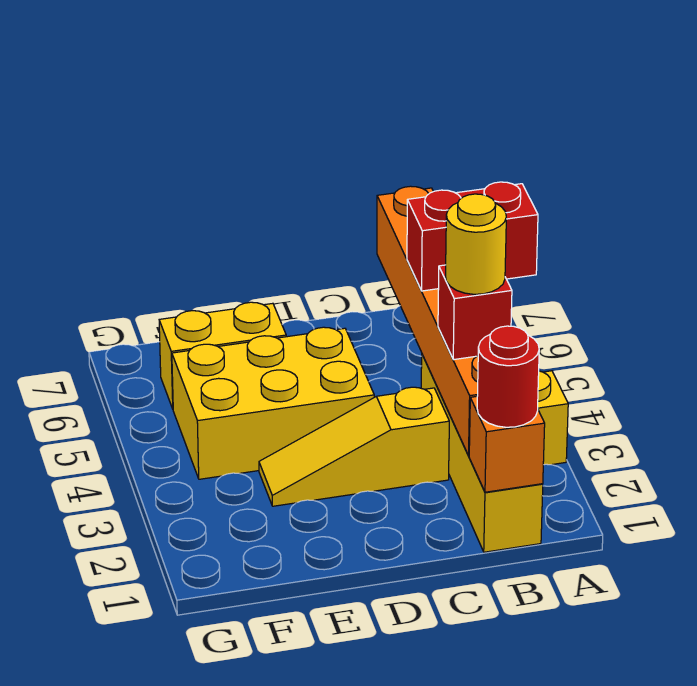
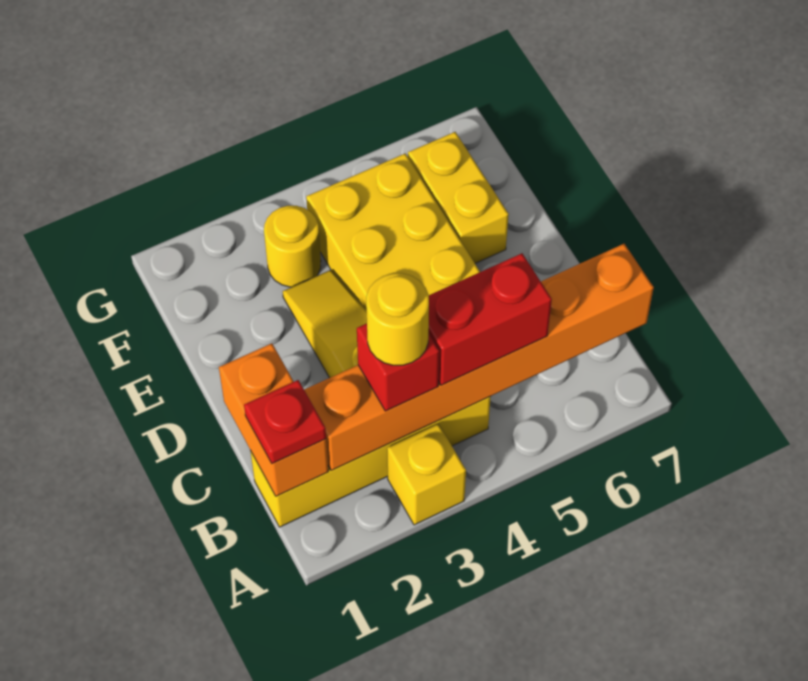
red 1x2 brick [407,182,538,291] -> red 1x2 brick turned to [428,253,552,385]
orange 1x1 brick [469,396,545,492] -> orange 1x2 brick [219,343,328,496]
red 1x1 round brick [477,326,539,427] -> red 1x1 plate [244,380,326,464]
none -> yellow 1x1 round brick [264,206,321,287]

